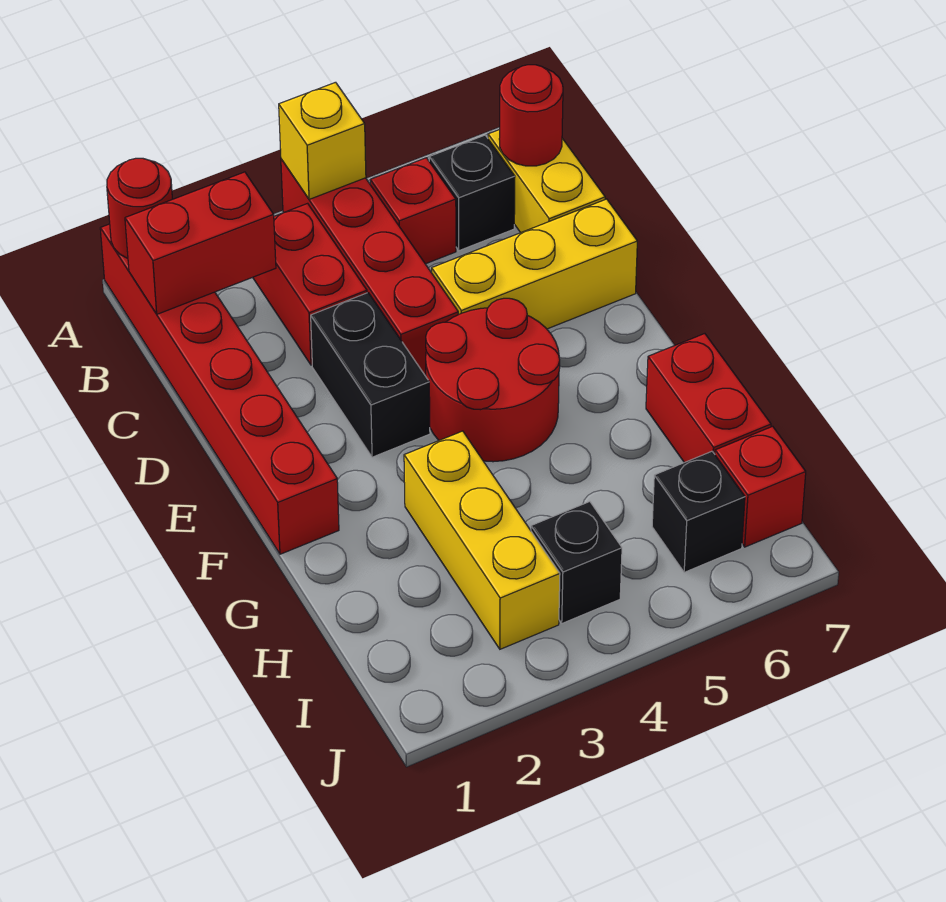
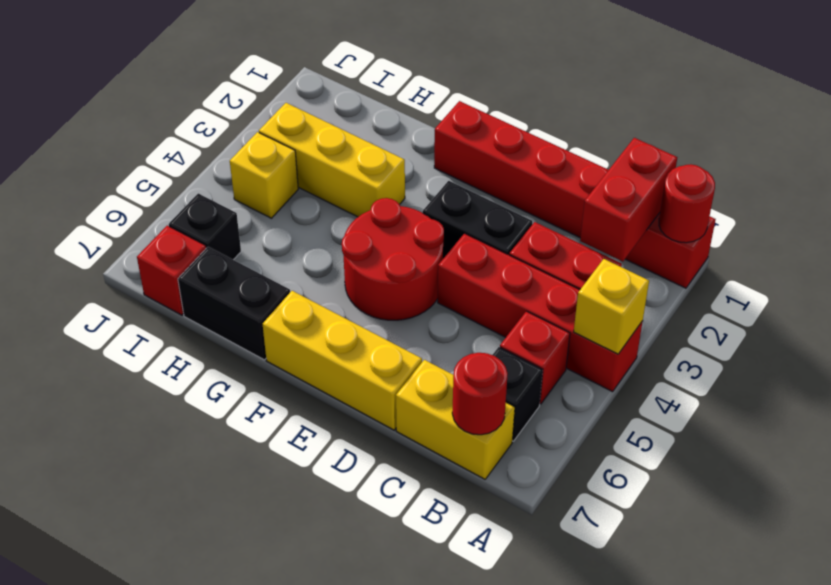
yellow 1x3 brick [432,199,637,329] -> yellow 1x3 brick turned to [263,291,422,430]
red 1x2 brick [646,334,771,463] -> black 1x2 brick [178,247,290,360]
black 1x1 brick [531,502,622,623] -> yellow 1x1 brick [230,132,298,218]

